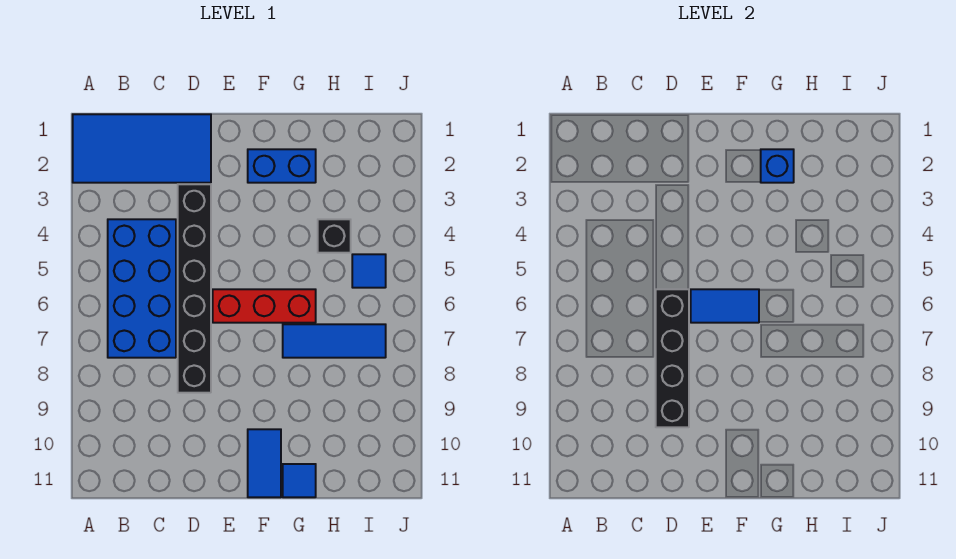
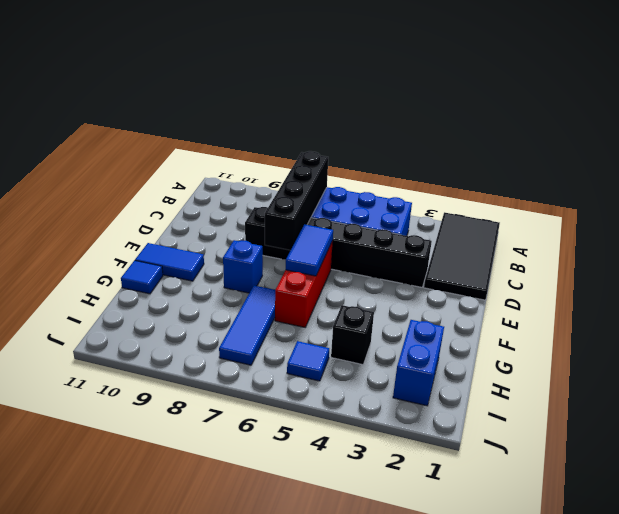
blue 2x4 tile [73,114,211,183] -> black 2x4 tile [424,212,500,300]
black 1x4 brick [656,289,689,427] -> black 1x4 brick turned to [265,151,328,250]
blue 1x2 brick [248,149,316,183] -> blue 1x2 brick moved to [393,320,444,406]
blue 1x1 brick [761,149,794,183] -> blue 1x1 brick moved to [223,240,263,293]

